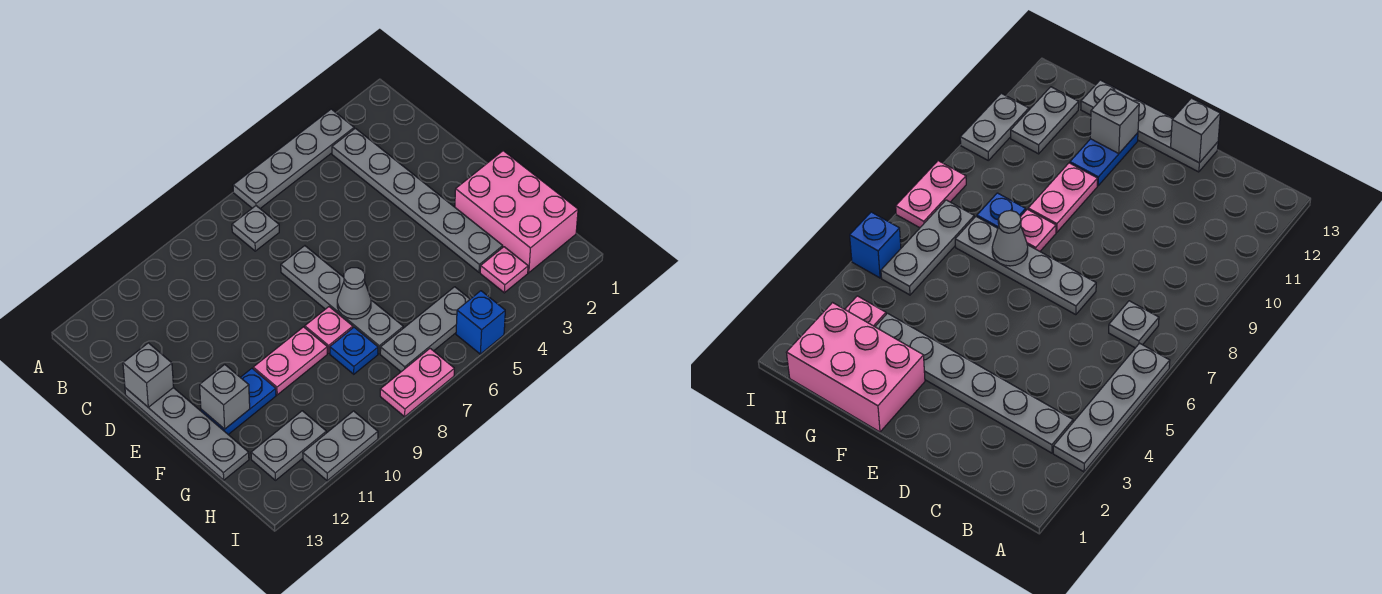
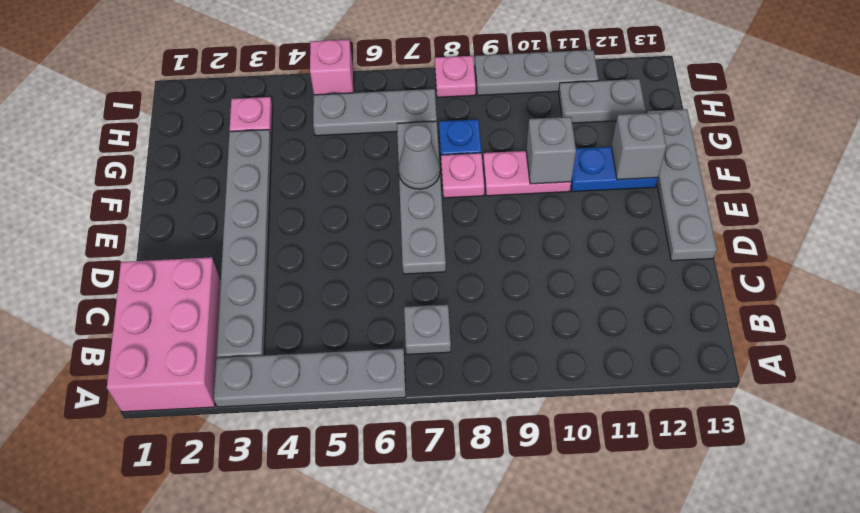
grey 1x1 brick [123,343,174,407] -> grey 1x1 brick moved to [526,117,576,184]
pink 2x3 brick [455,151,578,273] -> pink 2x3 brick moved to [107,257,221,412]
blue 1x1 brick [456,291,505,354] -> pink 1x1 brick [310,39,354,95]
pink 1x2 plate [380,349,454,417] -> pink 1x1 plate [435,56,476,97]
grey 1x2 plate [303,411,378,481] -> grey 1x3 plate [475,50,598,95]

